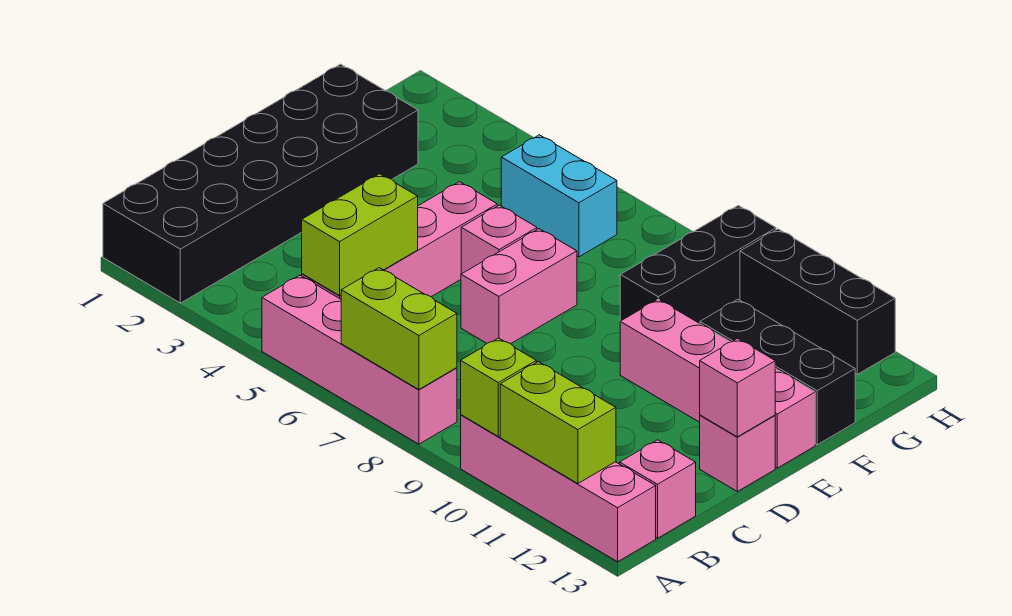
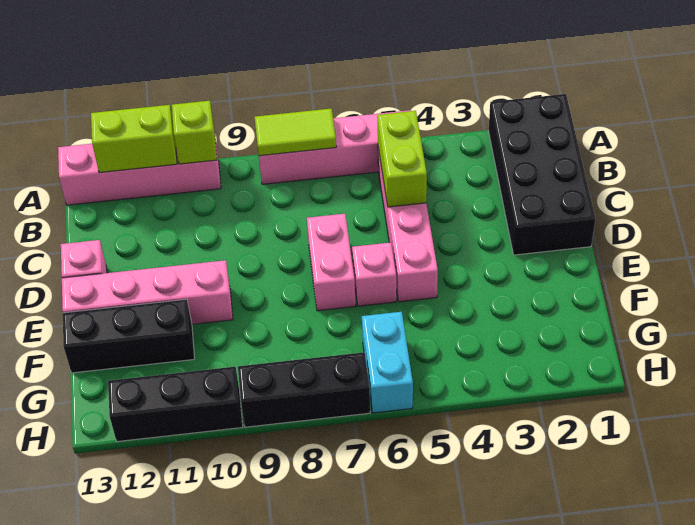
black 2x6 brick [103,64,418,303] -> black 2x4 brick [488,94,595,255]
lime 1x2 brick [341,268,457,390] -> lime 1x2 tile [255,109,336,156]
pink 1x1 brick [620,440,696,538] -> none
pink 1x1 brick [700,339,775,437] -> none
black 1x3 brick [620,206,776,323] -> black 1x3 brick turned to [238,352,370,427]
cyan 1x2 brick [501,135,617,257] -> cyan 1x2 brick turned to [362,312,413,413]

